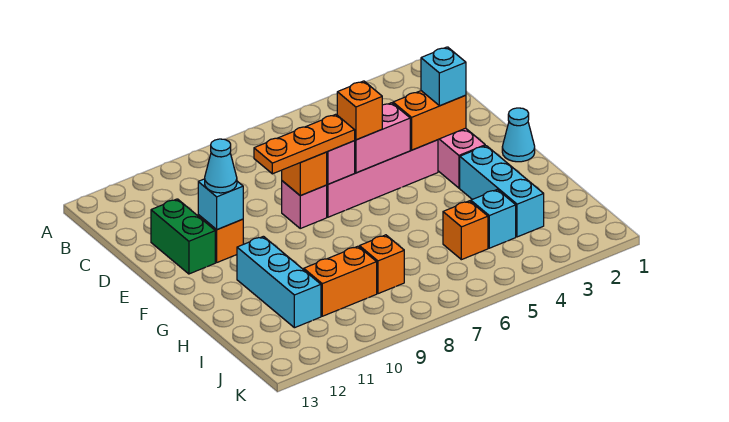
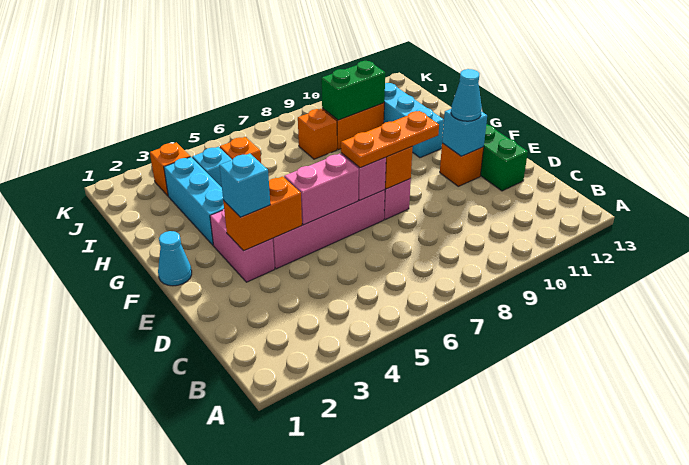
orange 1x1 brick [337,81,382,140] -> orange 1x1 brick moved to [150,142,190,196]
none -> green 1x2 brick [322,61,385,120]

